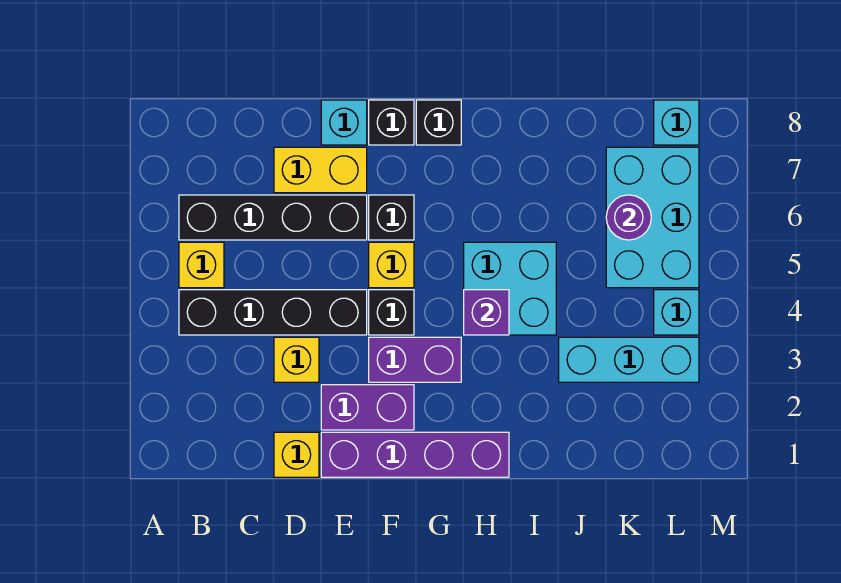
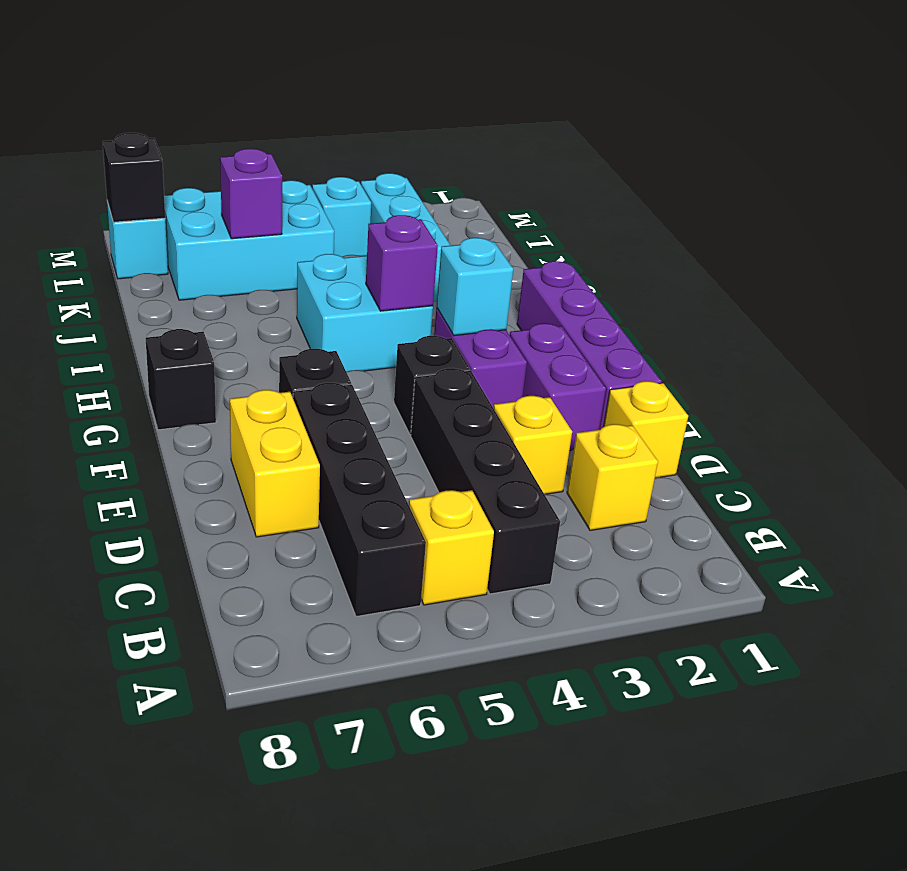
cyan 1x1 brick [321,100,367,145] -> cyan 1x1 brick moved to [437,238,513,336]
yellow 1x1 brick [369,242,414,288] -> yellow 1x1 brick moved to [567,424,658,531]
black 1x1 brick [369,100,414,145] -> black 1x1 brick moved to [103,133,165,222]
purple 1x1 round brick [606,195,651,240] -> purple 1x1 brick [220,149,282,239]

